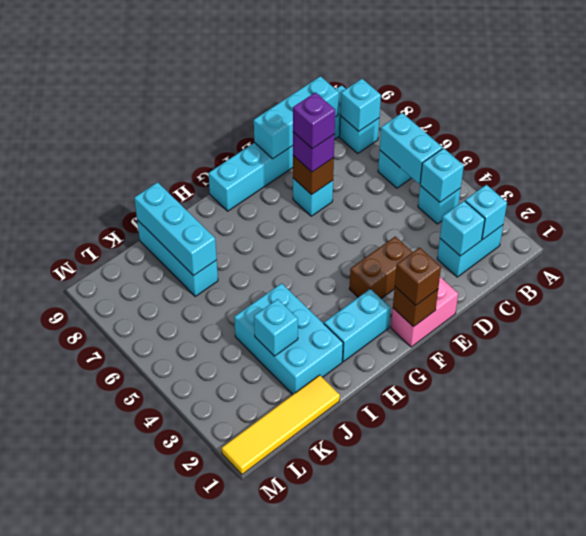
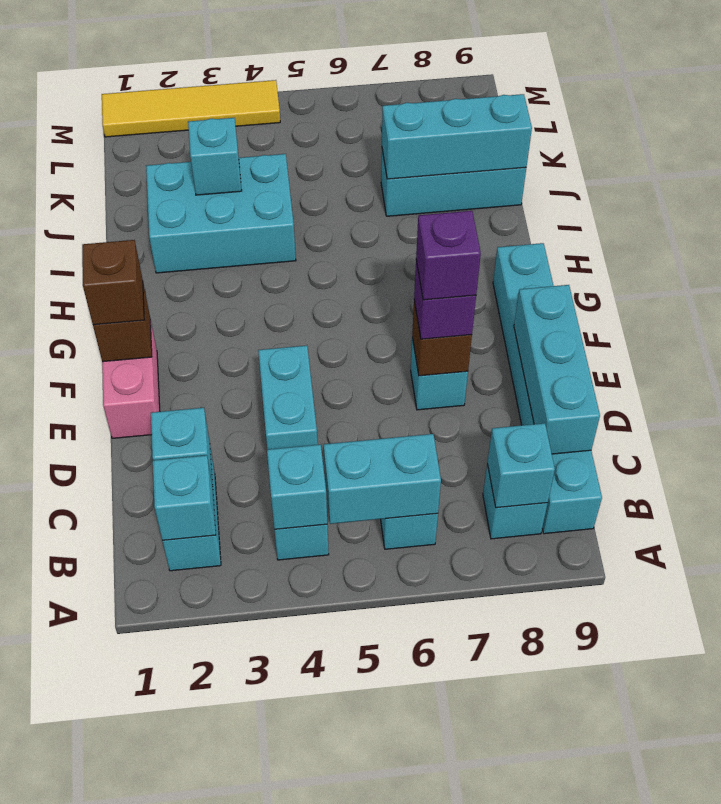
brown 1x2 brick [349,237,412,299] -> none
cyan 1x2 brick [324,289,391,362] -> cyan 1x2 brick moved to [258,346,318,450]
yellow 1x4 tile [222,375,340,474] -> yellow 1x4 tile turned to [102,80,280,137]

